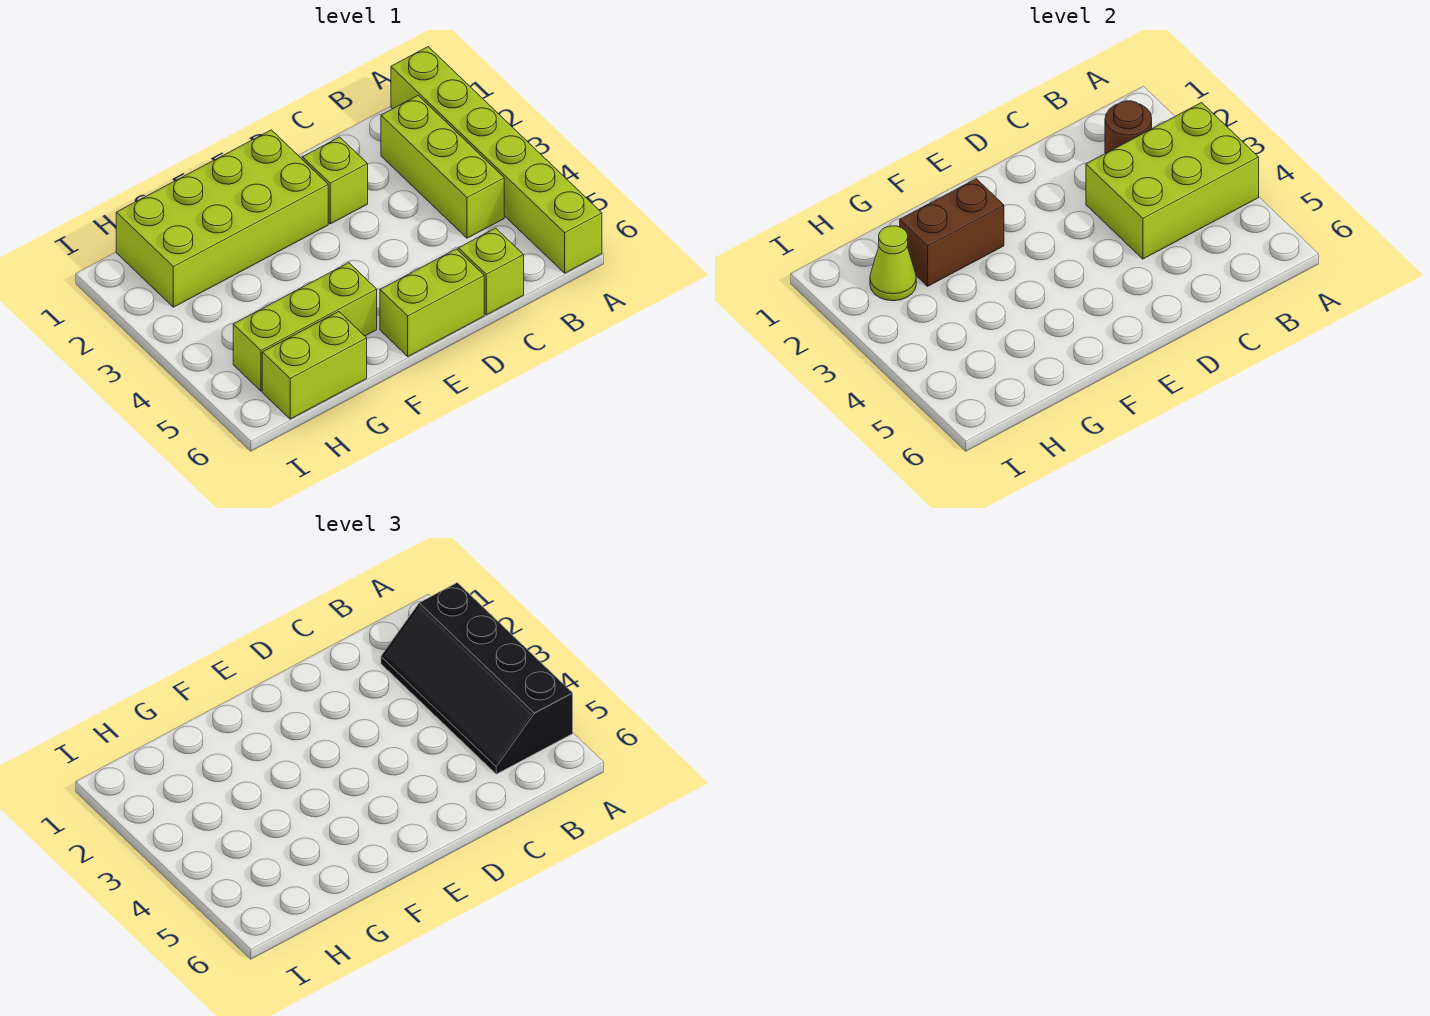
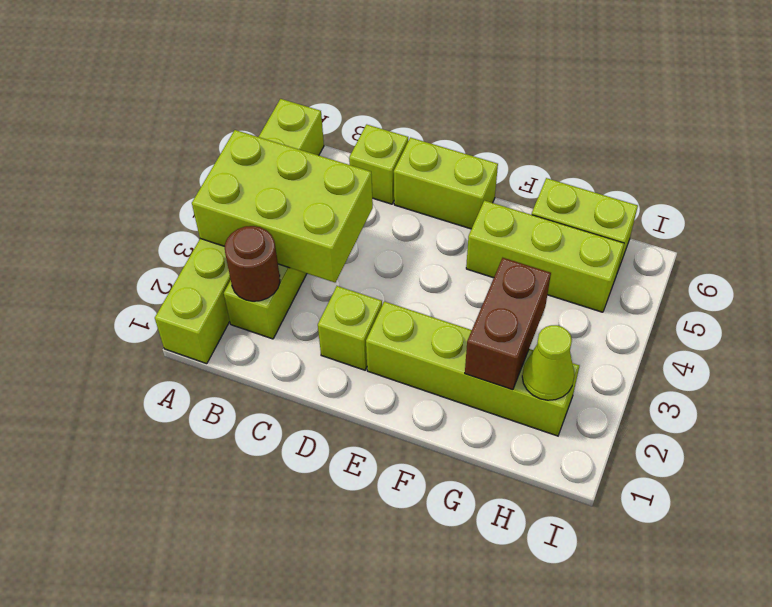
black 2x4 slope [381,583,573,774] -> none
lime 2x4 brick [116,130,328,307] -> lime 1x4 brick [366,302,579,436]
brown 1x2 brick [900,179,1004,286] -> brown 1x2 brick turned to [465,258,551,390]

